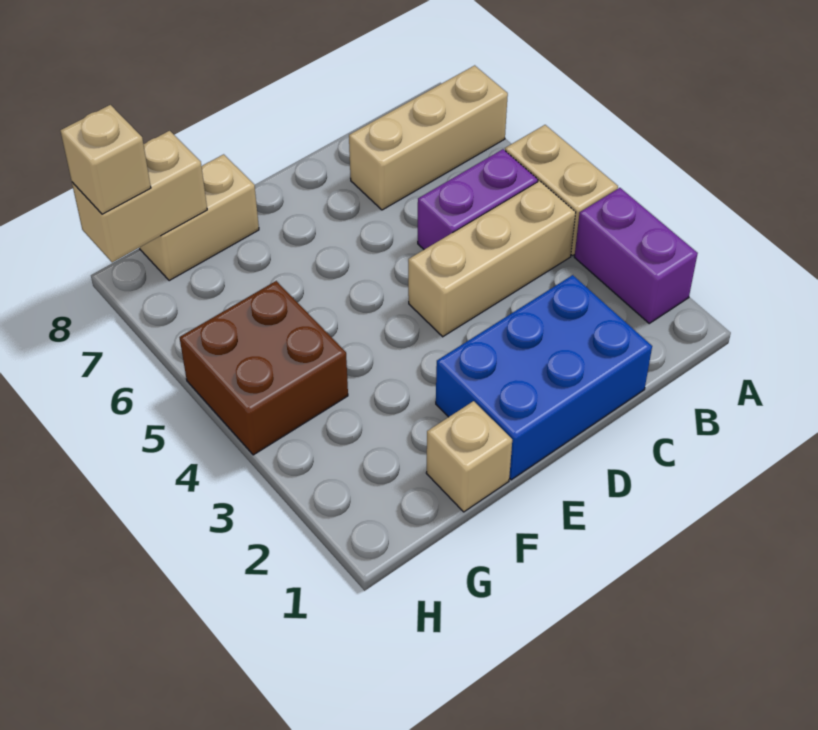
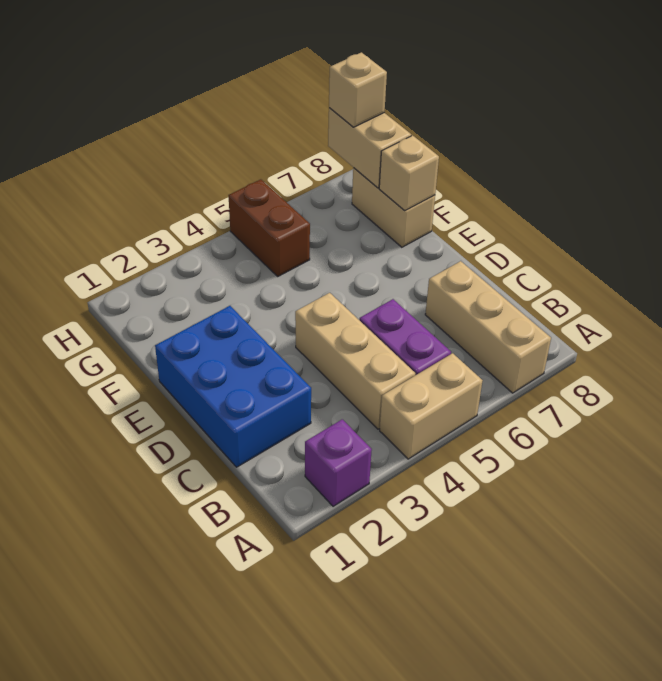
purple 1x2 brick [574,188,698,323] -> purple 1x1 brick [305,419,372,506]
tan 1x1 brick [426,401,512,512] -> tan 1x1 brick moved to [379,135,439,211]
brown 2x2 brick [179,281,348,455] -> brown 1x2 brick [228,179,310,276]

